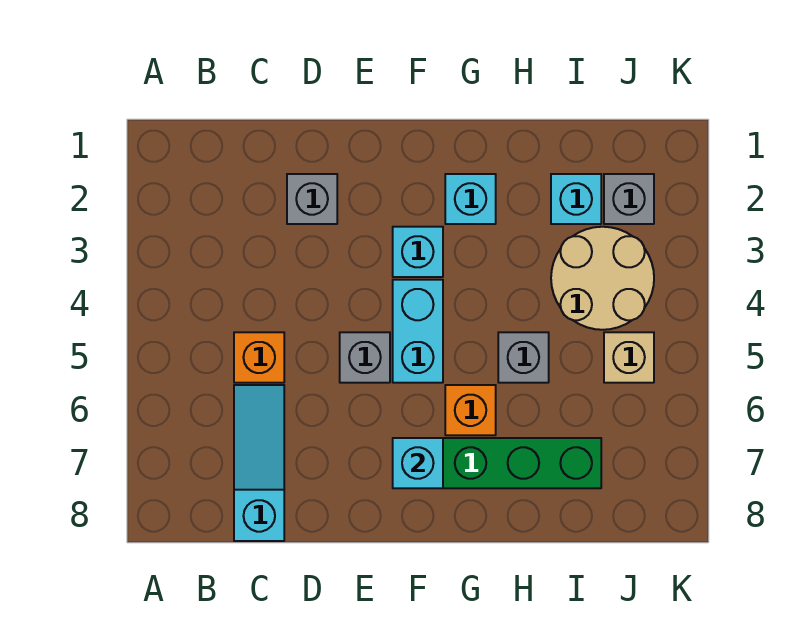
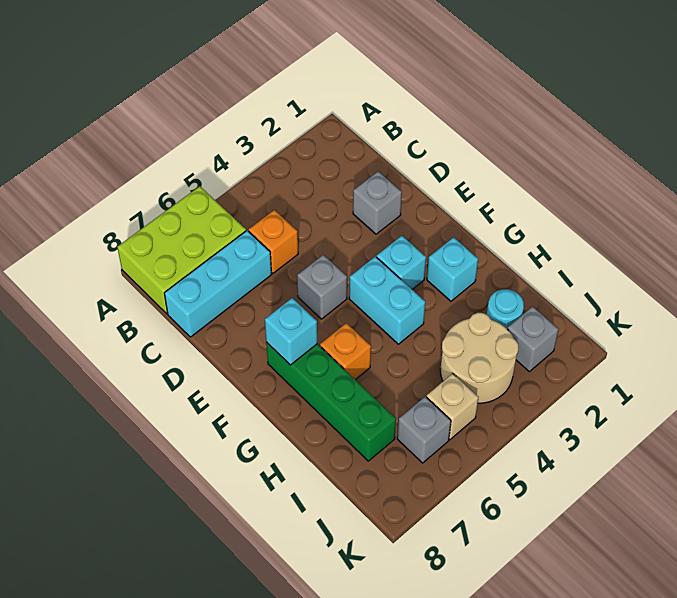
none -> lime 2x3 brick [117,186,246,314]
cyan 1x3 slope [234,385,284,541] -> cyan 1x3 brick [164,231,272,337]
cyan 1x2 brick [393,280,443,383] -> cyan 1x2 brick turned to [349,256,425,344]
grey 1x1 brick [498,332,549,383] -> grey 1x1 brick moved to [397,397,451,463]
cyan 1x1 brick [551,174,601,224] -> cyan 1x1 round brick [487,289,524,328]

